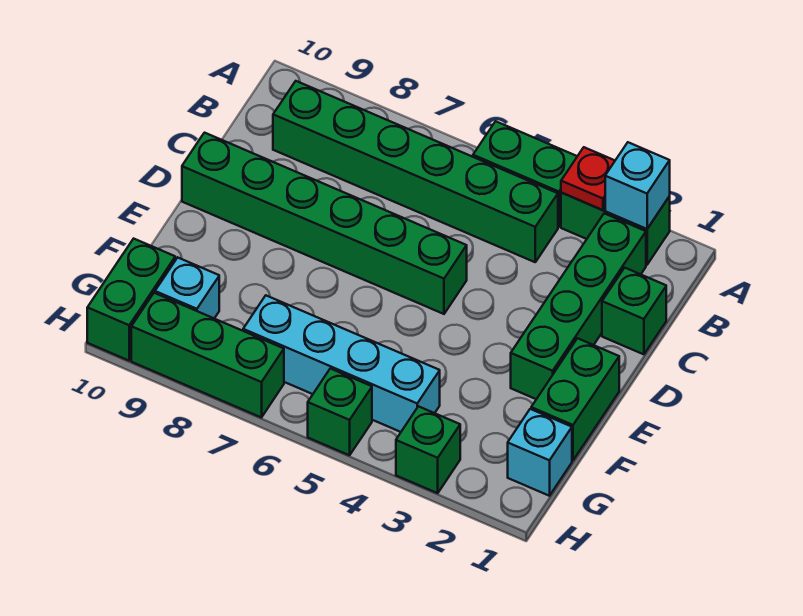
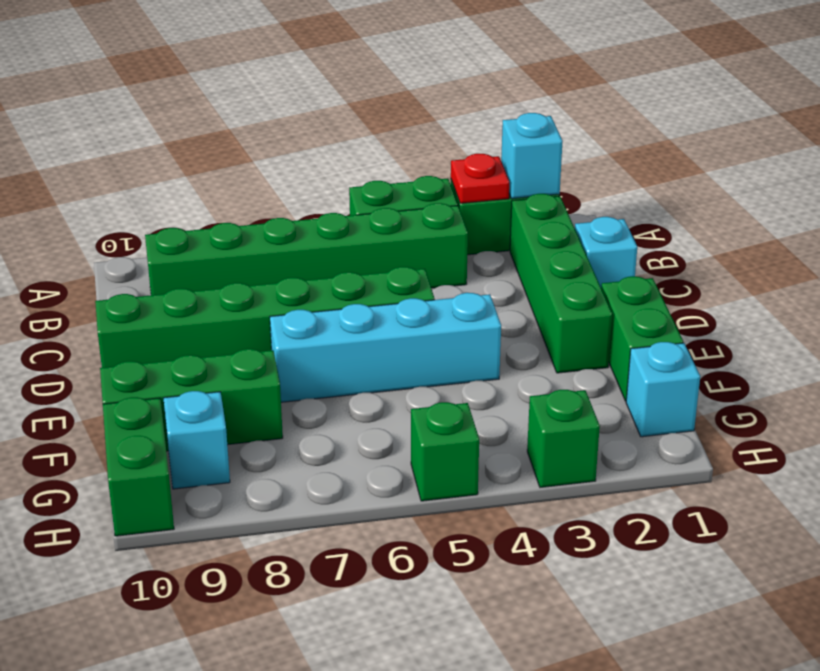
green 1x1 brick [602,268,666,354] -> cyan 1x1 brick [575,217,637,287]
cyan 1x4 brick [243,296,440,432] -> cyan 1x4 brick moved to [270,293,501,402]
green 1x3 brick [131,293,284,418] -> green 1x3 brick moved to [100,349,283,451]

